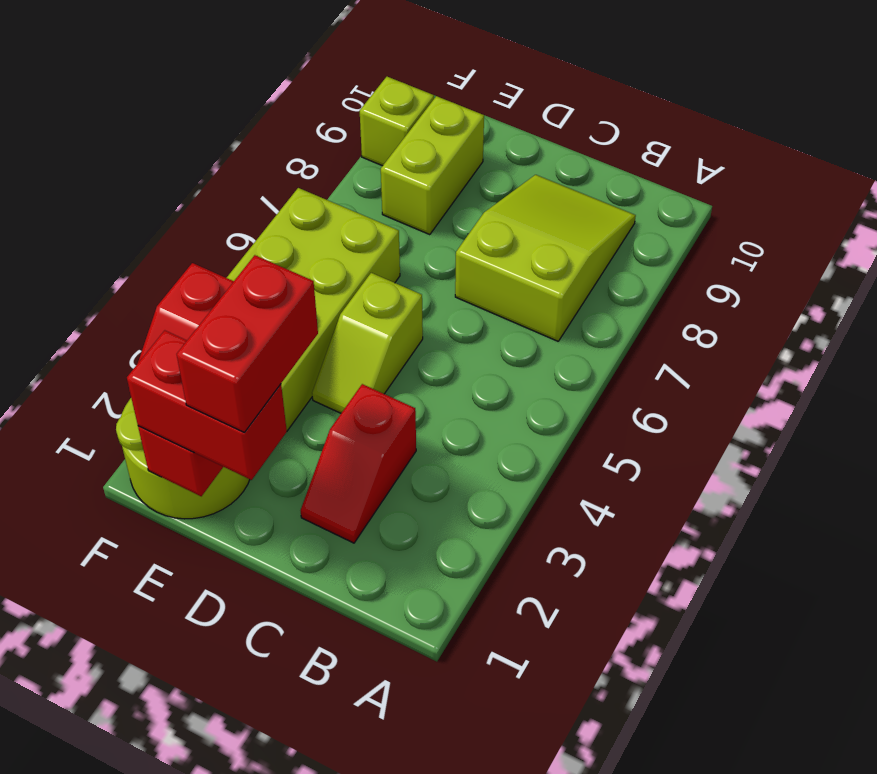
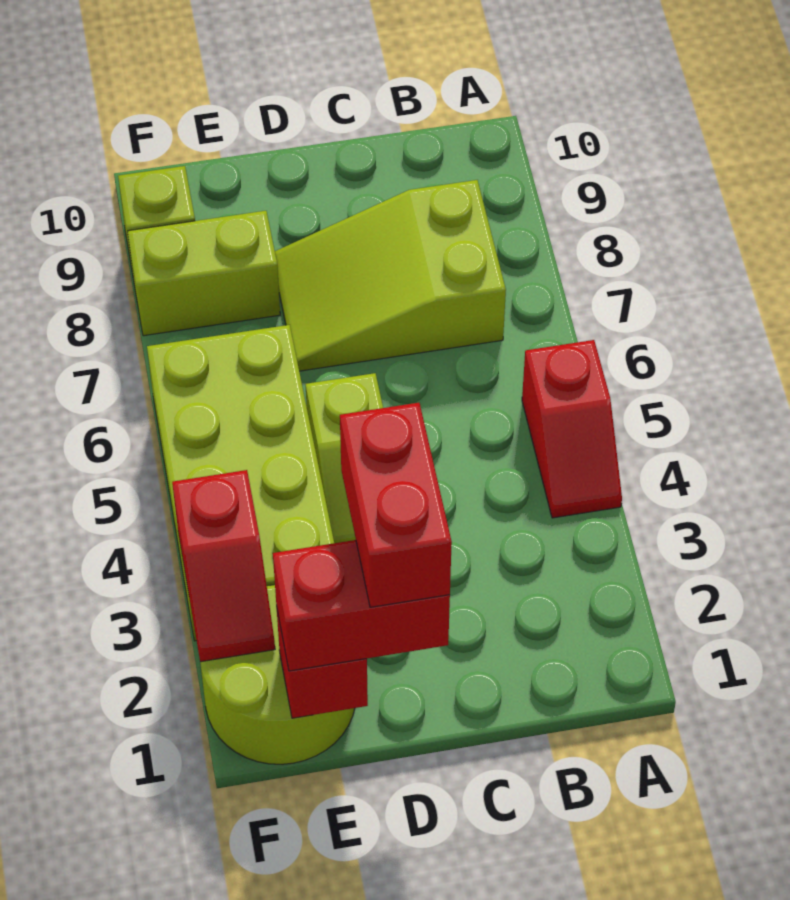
lime 2x3 slope [455,175,636,341] -> lime 2x3 slope turned to [275,180,506,371]
red 1x2 slope [301,384,416,543] -> red 1x2 slope moved to [522,340,622,518]
lime 1x2 brick [381,96,484,235] -> lime 1x2 brick turned to [127,211,280,336]

